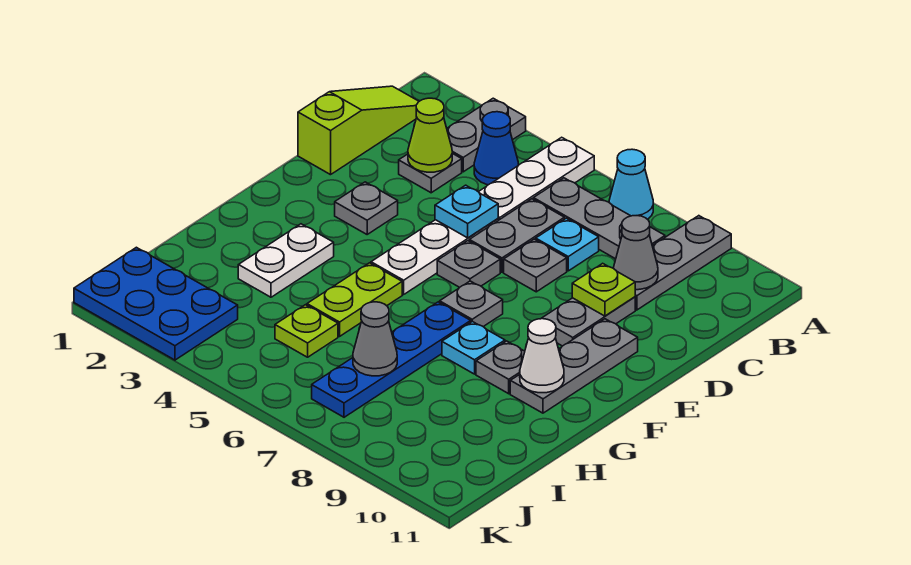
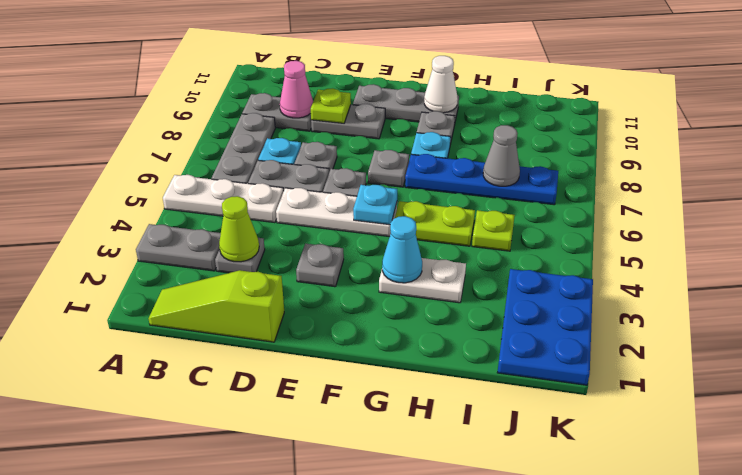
cyan 1x1 cone [609,149,653,219] -> cyan 1x1 cone moved to [382,216,422,283]
grey 1x3 plate [635,216,731,310] -> grey 1x2 plate [242,93,311,131]
blue 1x1 cone [474,112,519,185] -> none
grey 1x1 cone [614,216,658,290] -> pink 1x1 cone [280,61,313,118]
cyan 1x1 plate [435,185,498,238] -> cyan 1x1 plate moved to [353,185,397,225]

